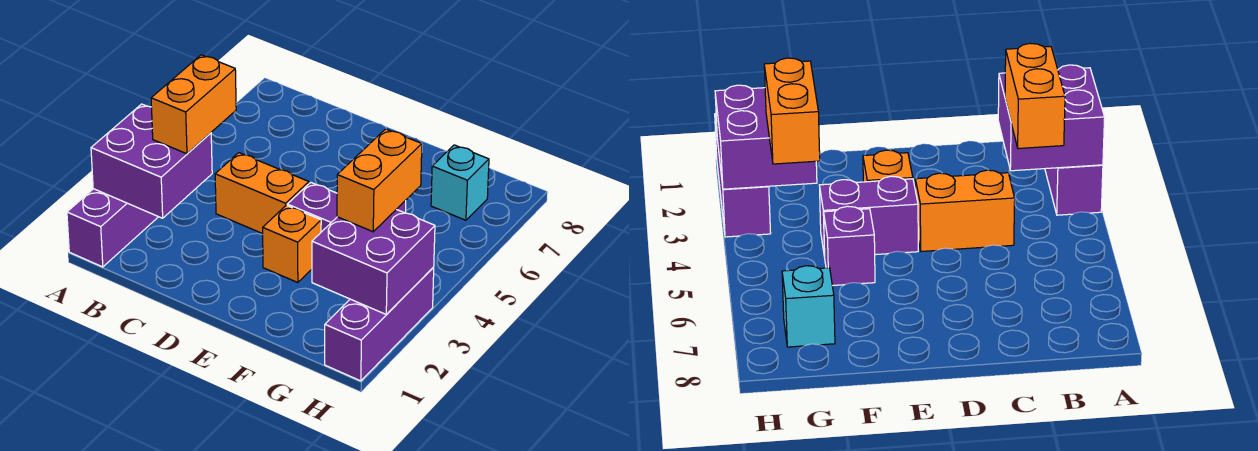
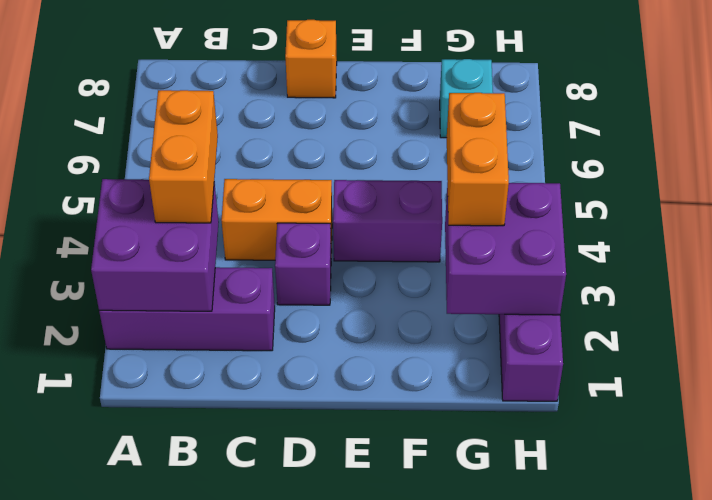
purple 1x3 brick [67,189,158,267] -> purple 1x3 brick turned to [99,267,275,351]
orange 1x1 brick [263,205,321,283] -> orange 1x1 brick moved to [285,20,337,98]
purple 1x1 brick [824,206,875,286] -> purple 1x1 brick moved to [275,223,331,305]

